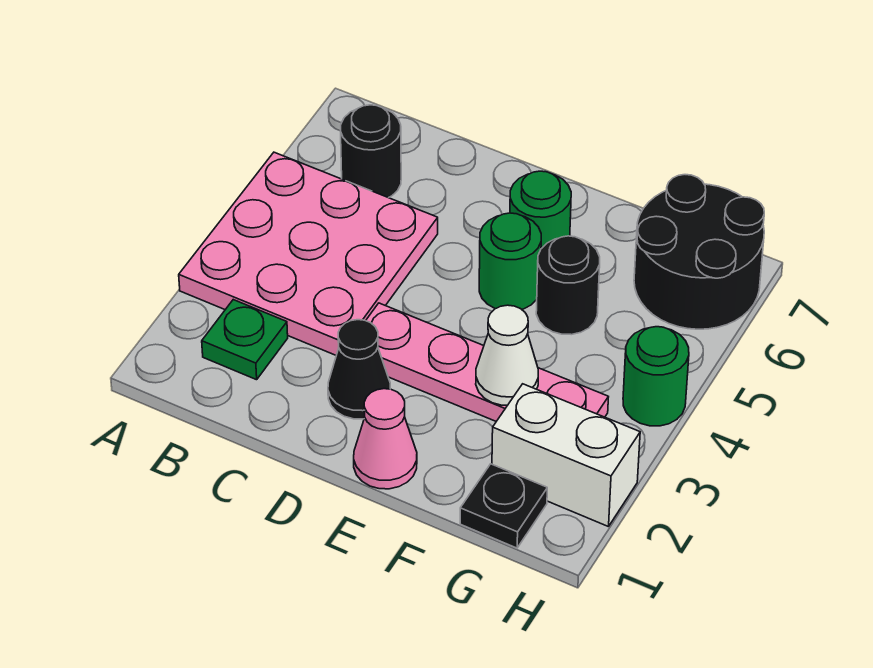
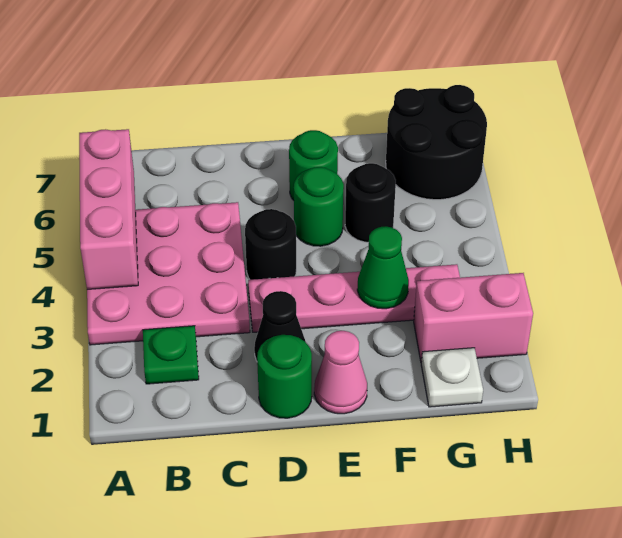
none -> pink 1x3 brick [79,129,138,289]
black 1x1 round brick [341,105,401,198] -> black 1x1 round brick moved to [245,209,296,280]
white 1x1 cone [476,305,538,405] -> green 1x1 cone [357,226,409,309]
black 1x1 plate [460,464,547,548] -> white 1x1 plate [421,348,483,407]
white 1x2 brick [492,384,640,527] -> pink 1x2 brick [414,273,533,362]
green 1x1 round brick [623,327,689,426] -> green 1x1 round brick moved to [257,335,312,418]

